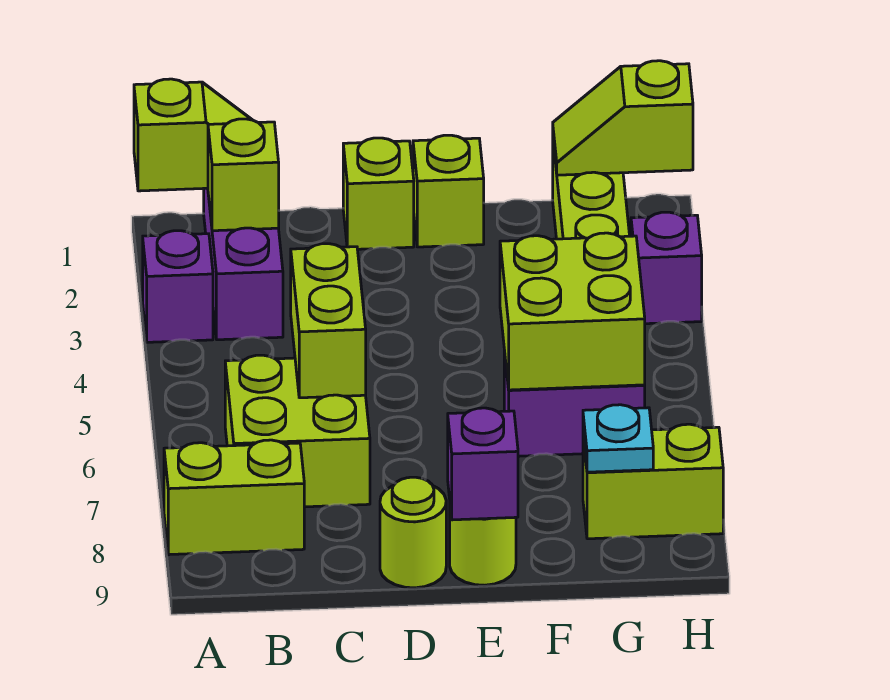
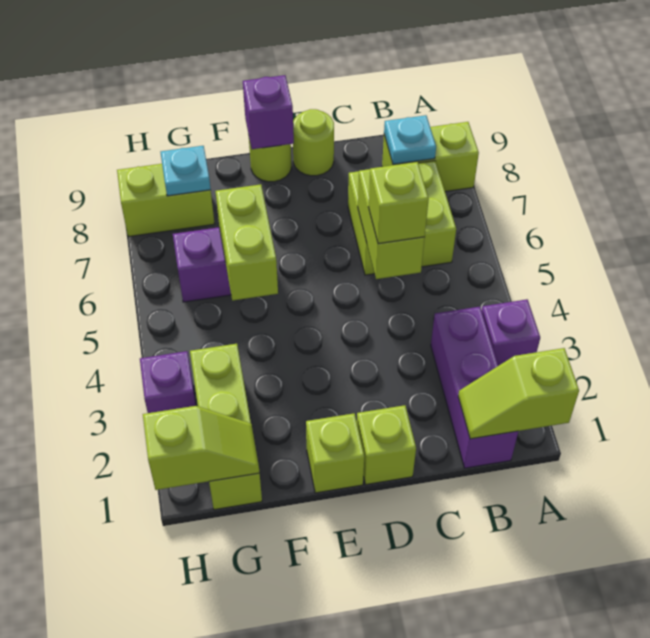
lime 1x1 brick [208,119,279,231] -> lime 1x1 brick moved to [368,162,429,244]
none -> cyan 1x1 plate [384,115,436,164]
lime 2x2 brick [500,233,645,390] -> lime 1x2 brick [215,184,278,301]

